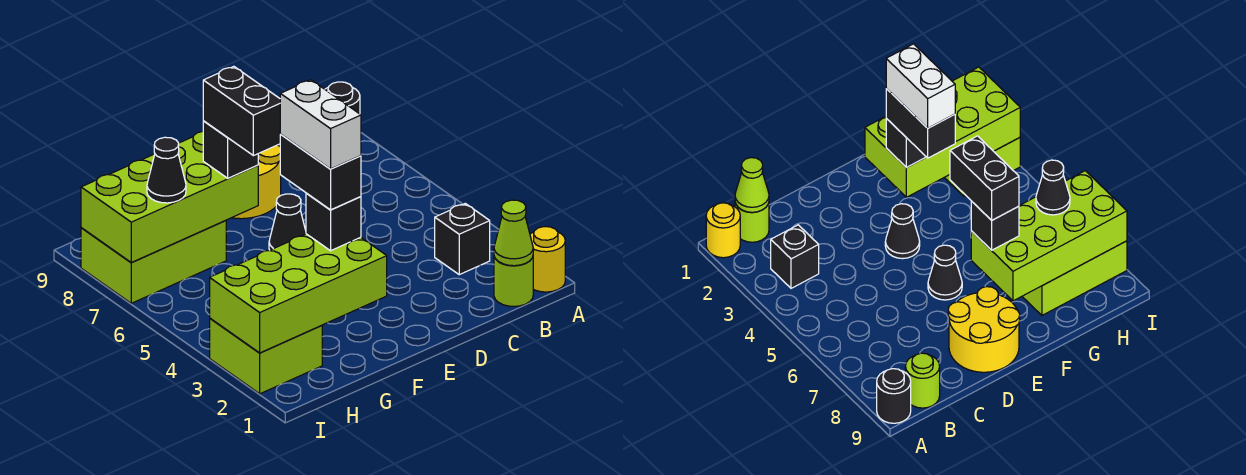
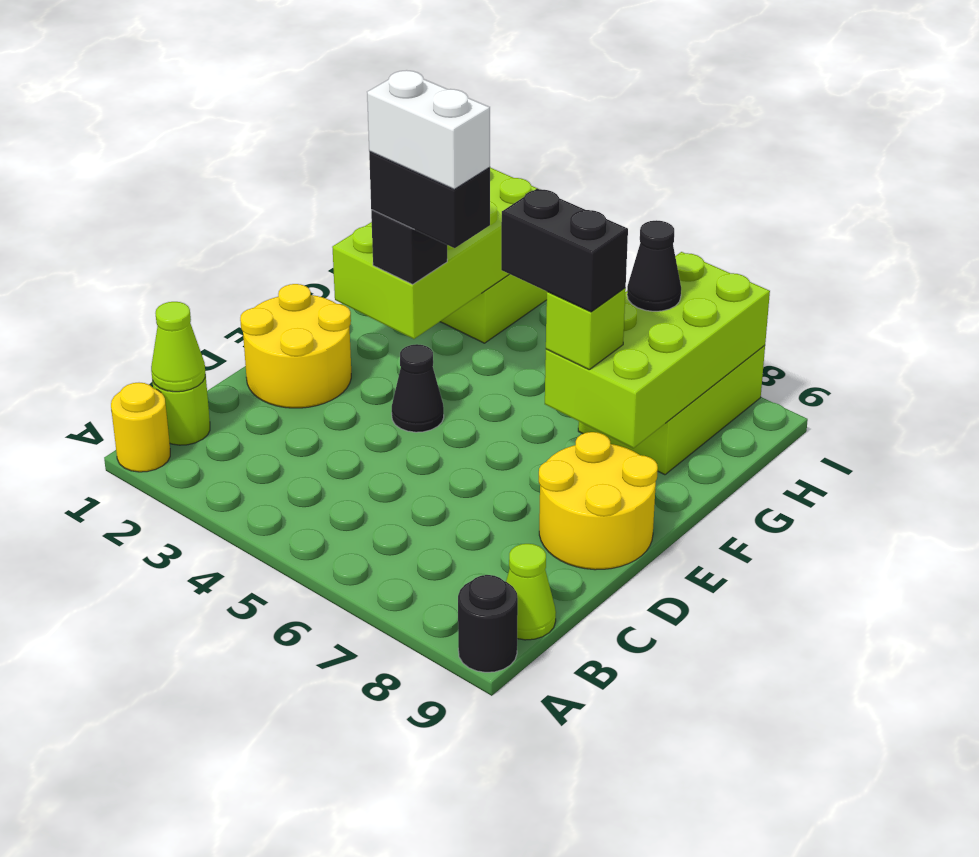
black 1x1 brick [435,204,490,275] -> none
lime 1x1 round brick [905,353,940,408] -> lime 1x1 cone [506,544,556,640]
none -> yellow 2x2 round brick [240,284,351,408]
black 1x1 cone [269,194,306,250] -> none
black 1x1 brick [203,121,258,178] -> lime 1x1 brick [546,288,626,369]

